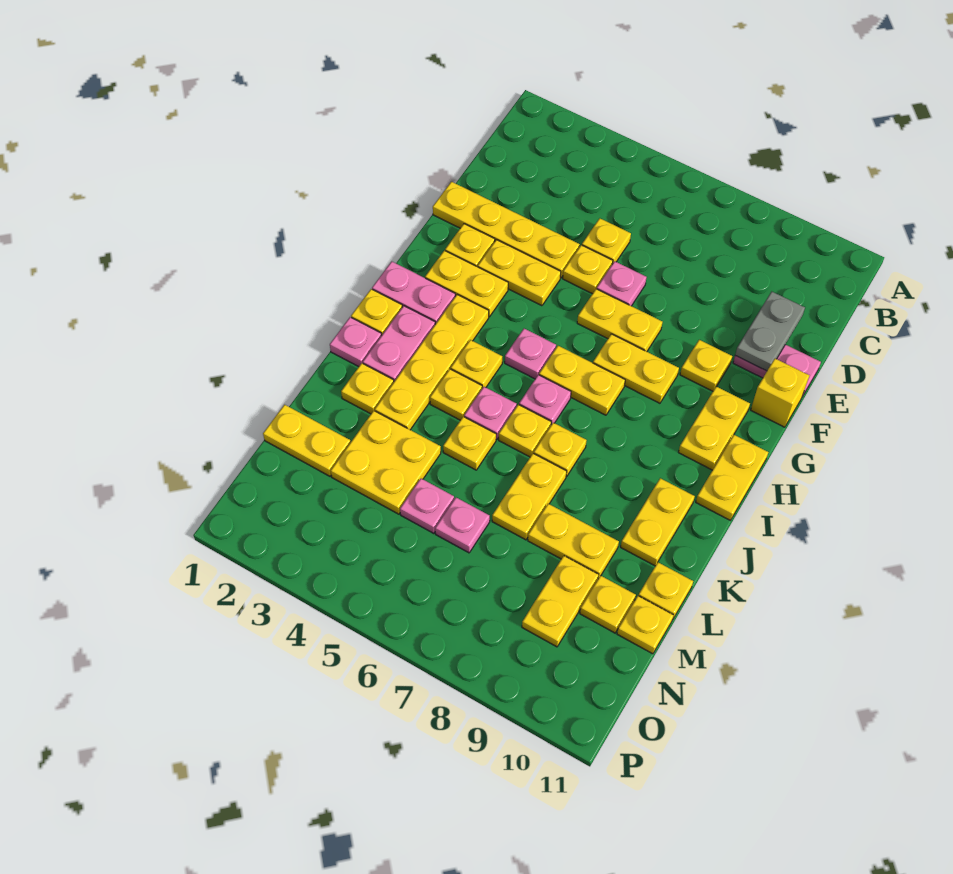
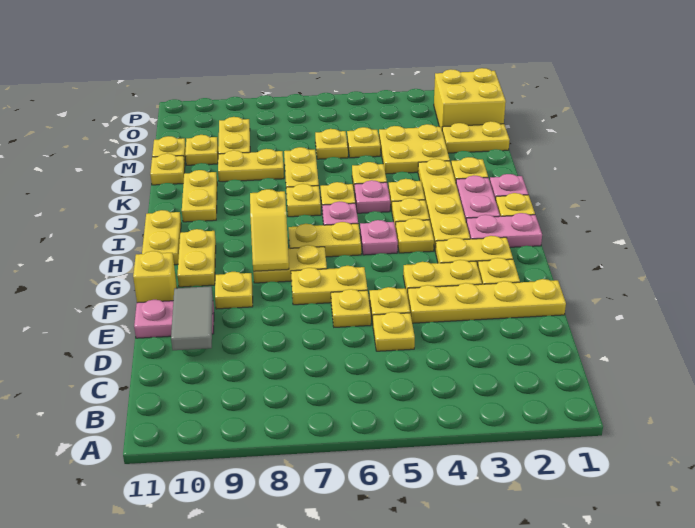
grey 1x2 plate [735,292,805,371] -> grey 1x2 tile [171,286,213,350]
pink 1x1 plate [597,261,646,306] -> yellow 1x1 plate [331,289,371,327]
none -> yellow 1x2 slope [250,189,289,271]
none -> yellow 1x1 plate [396,218,434,253]
pink 1x1 plate [400,479,454,533] -> yellow 1x1 plate [347,127,380,158]
pink 1x1 plate [435,498,490,553] -> yellow 1x1 plate [315,129,348,159]
none -> yellow 2x2 brick [434,68,506,129]

